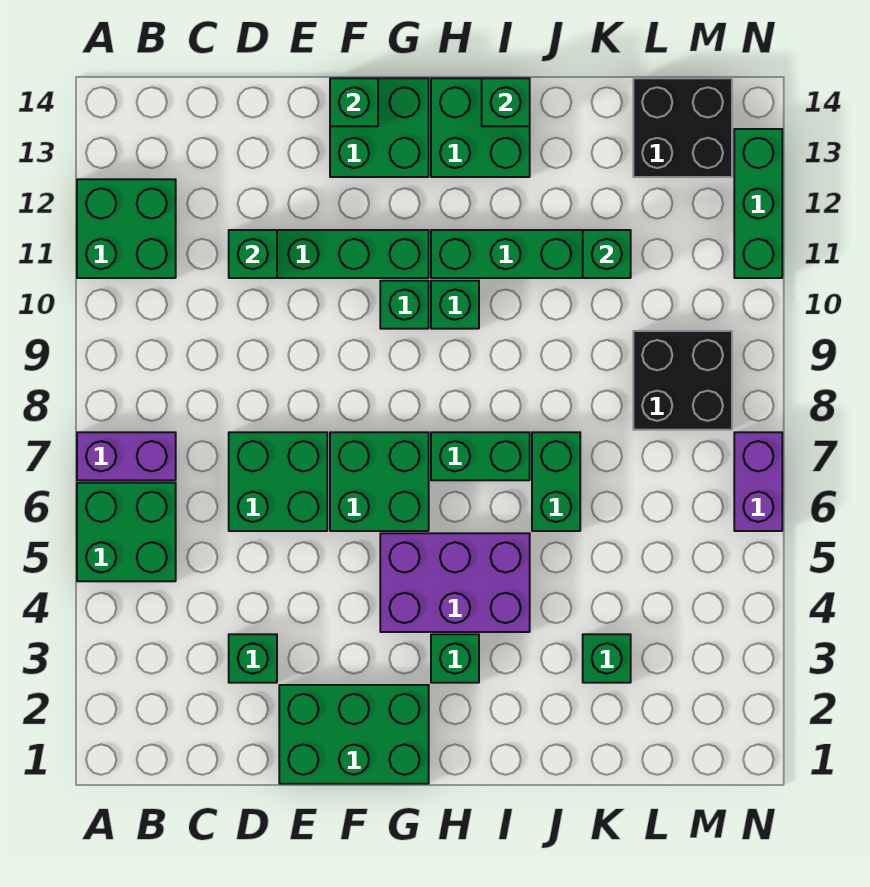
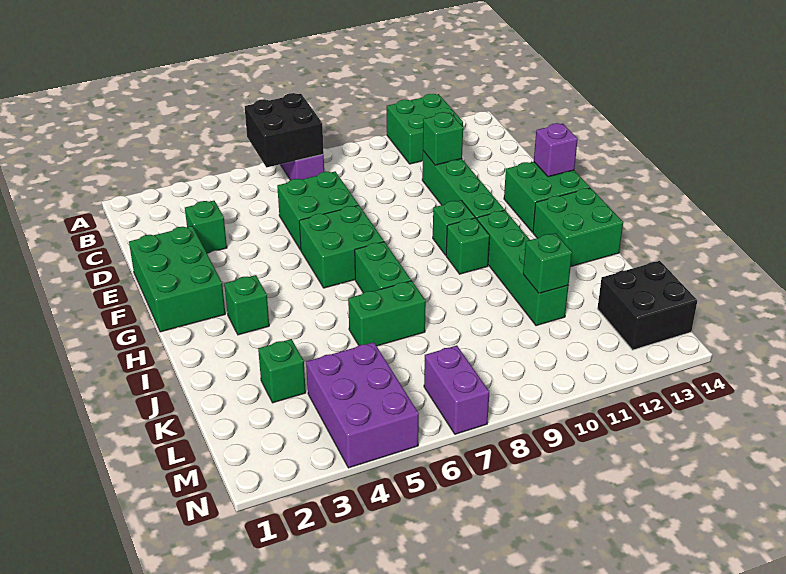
green 2x2 brick [77,483,176,581] -> none
green 1x1 brick [330,78,378,126] -> purple 1x1 brick [534,123,578,177]
purple 2x3 brick [380,533,530,632] -> purple 2x3 brick moved to [306,342,419,468]
green 1x1 brick [482,78,530,126] -> none
black 2x2 brick [633,331,732,430] -> black 2x2 brick moved to [245,93,324,168]
purple 1x2 brick [734,432,782,531] -> purple 1x2 brick turned to [424,345,489,434]
green 1x3 brick [734,129,782,278] -> none

